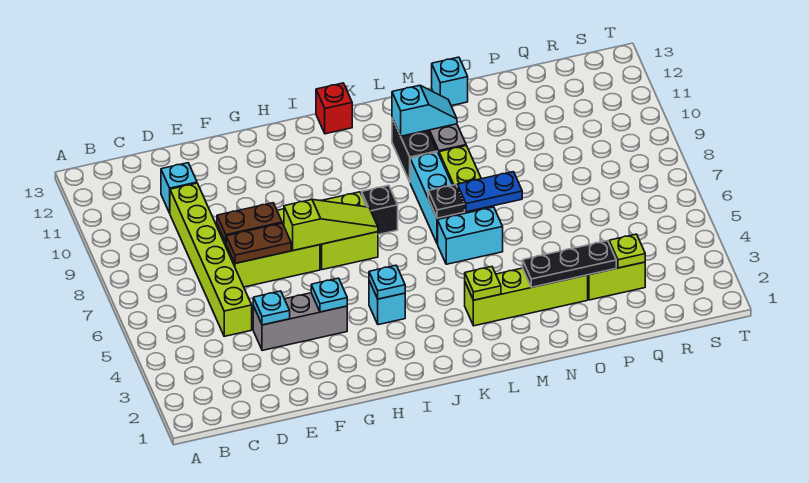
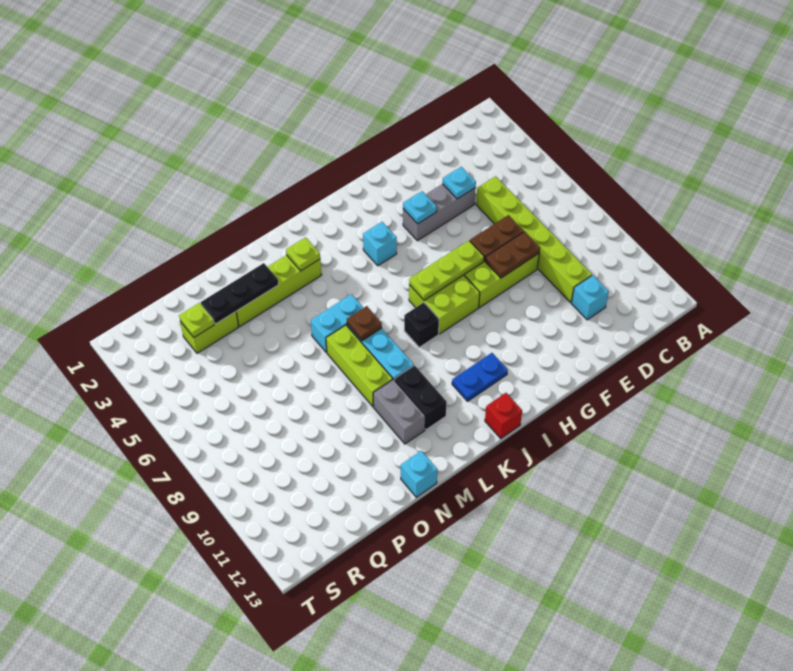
lime 1x3 slope [284,200,378,251] -> lime 1x3 plate [409,241,484,300]
cyan 1x1 plate [369,265,405,299] -> none
black 1x1 plate [428,185,465,218] -> brown 1x1 plate [347,306,382,341]
cyan 1x2 slope [392,85,457,136] -> none
blue 1x2 plate [457,172,522,212] -> blue 1x2 plate moved to [452,353,508,401]

